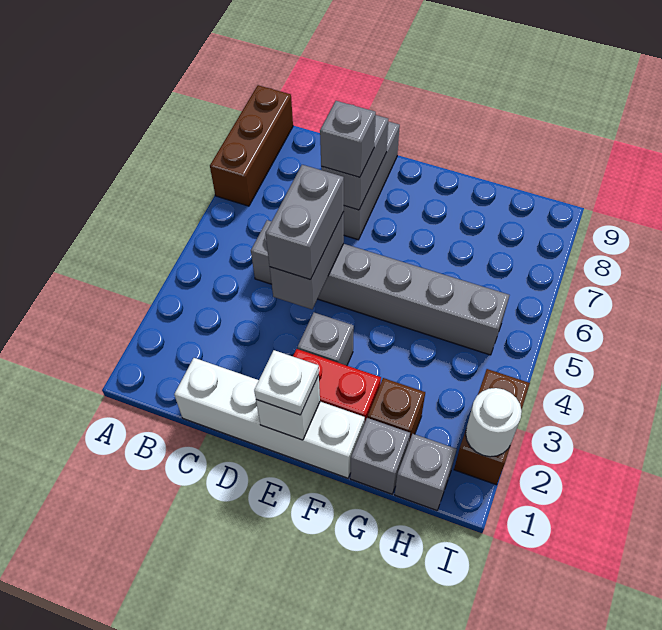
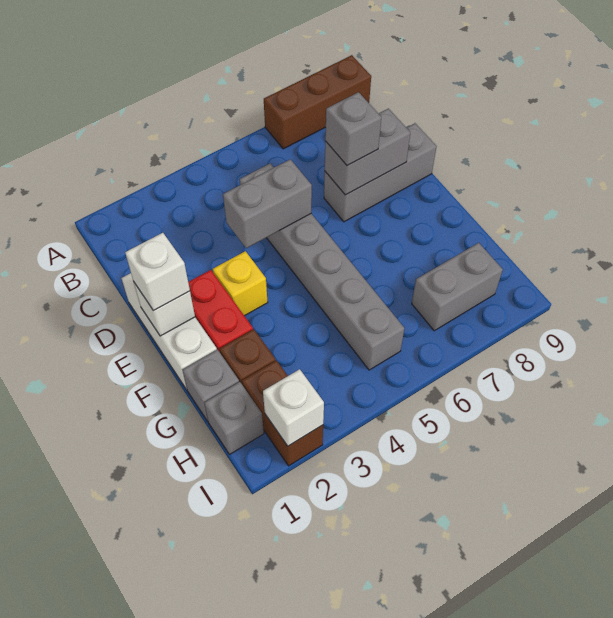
white 1x4 brick [174,358,365,478] -> white 1x3 brick [122,273,217,390]
grey 1x2 brick [266,165,344,280] -> grey 1x2 brick moved to [412,243,503,331]
white 1x1 plate [254,350,319,415] -> white 1x1 brick [125,233,190,311]
grey 1x1 brick [297,312,354,366] -> yellow 1x1 brick [213,251,268,316]
brown 1x2 brick [454,369,530,485] -> brown 1x2 brick turned to [242,360,323,466]
white 1x1 round brick [466,388,522,457] -> white 1x1 brick [263,369,324,446]

